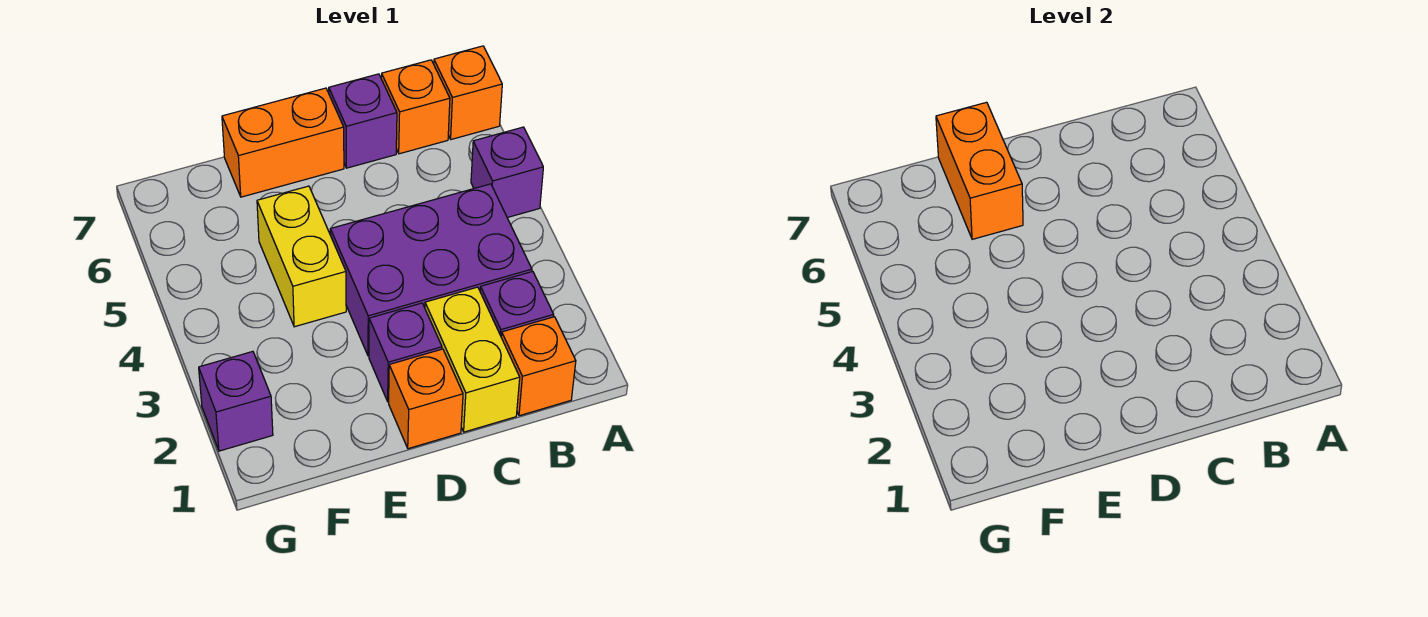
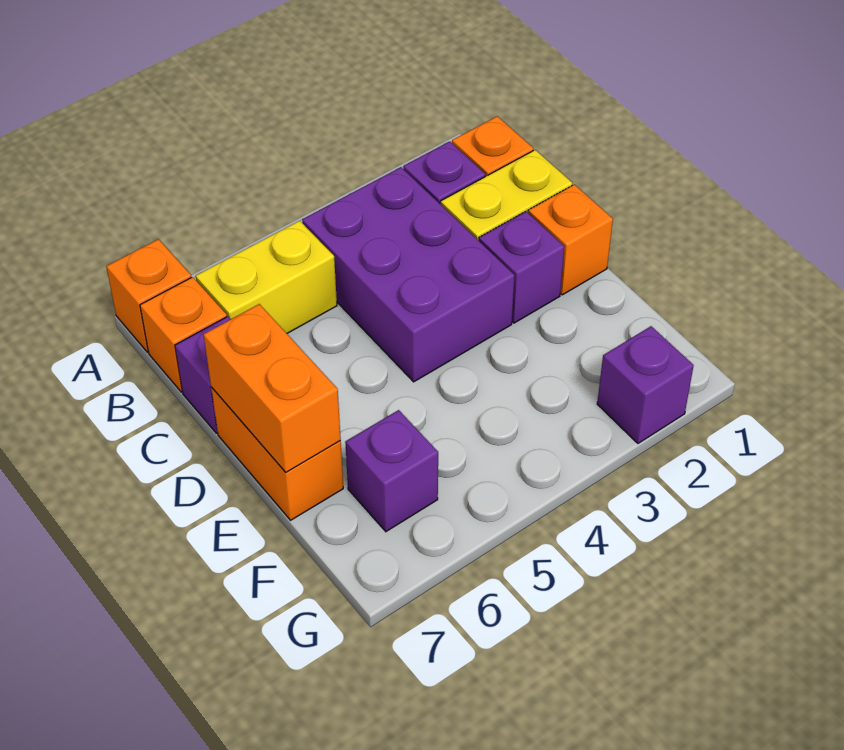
purple 1x1 brick [471,127,543,218] -> purple 1x1 brick moved to [345,410,438,532]
yellow 1x2 brick [257,186,346,327] -> yellow 1x2 brick moved to [195,221,337,333]
orange 1x2 brick [936,102,1023,239] -> orange 1x2 brick turned to [204,304,341,472]

